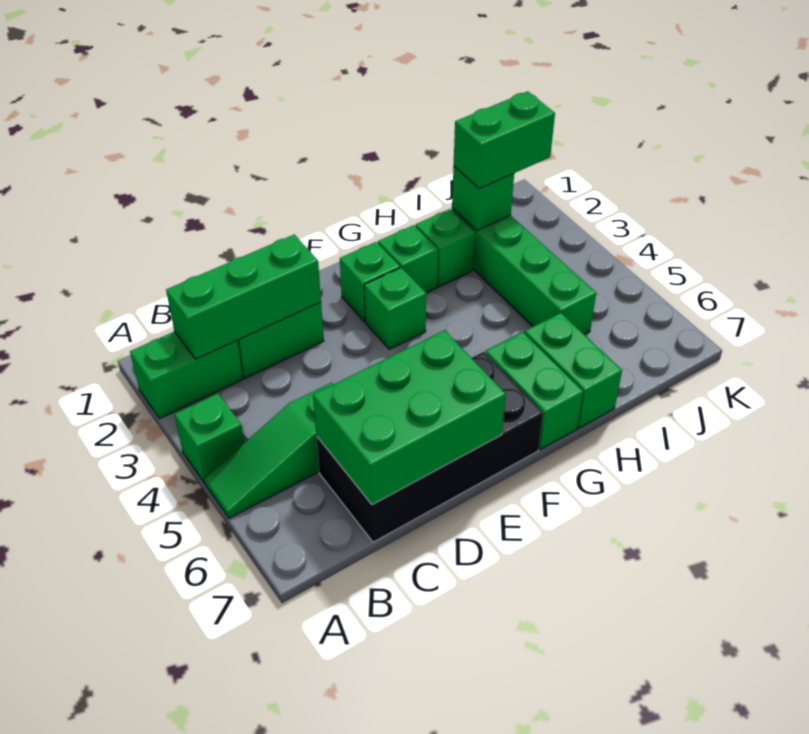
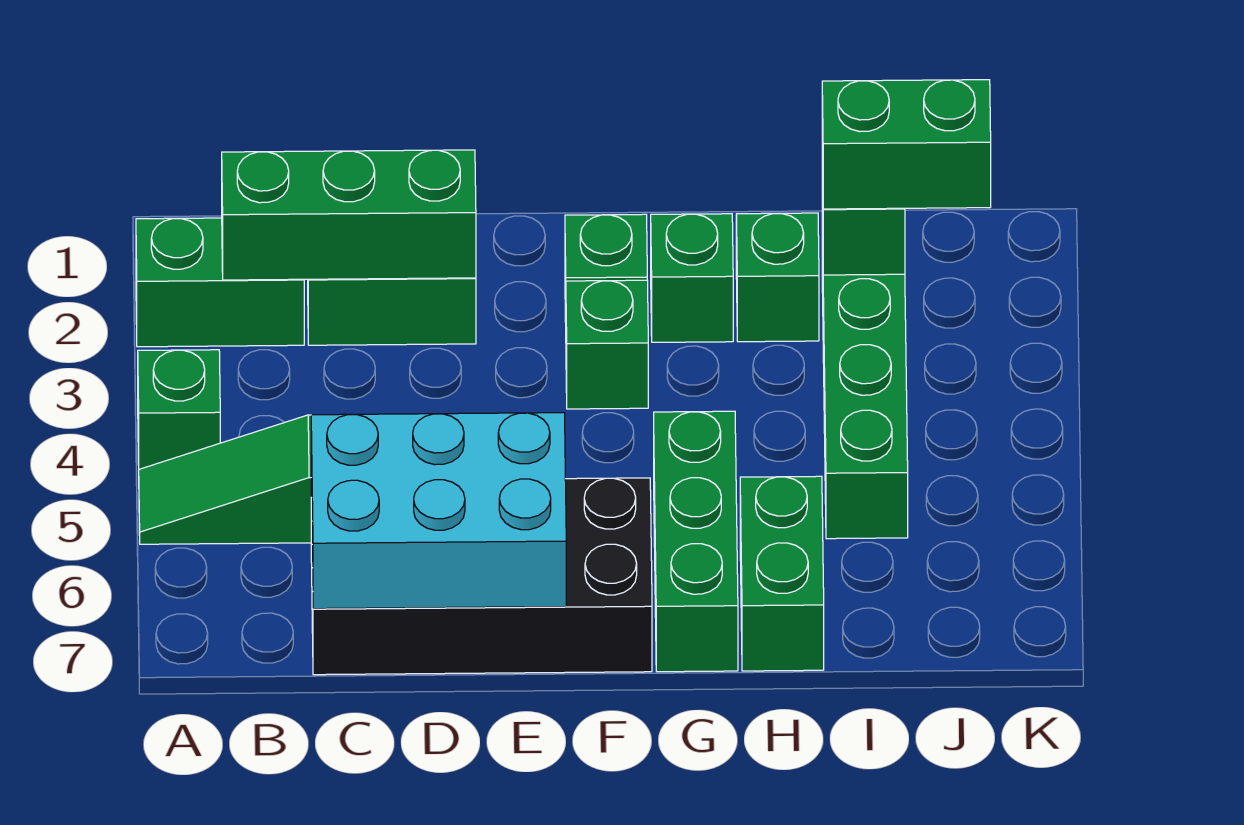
green 2x3 brick [313,330,506,505] -> cyan 2x3 brick [311,413,566,609]
green 1x2 brick [485,332,583,450] -> green 1x3 brick [654,411,738,672]

